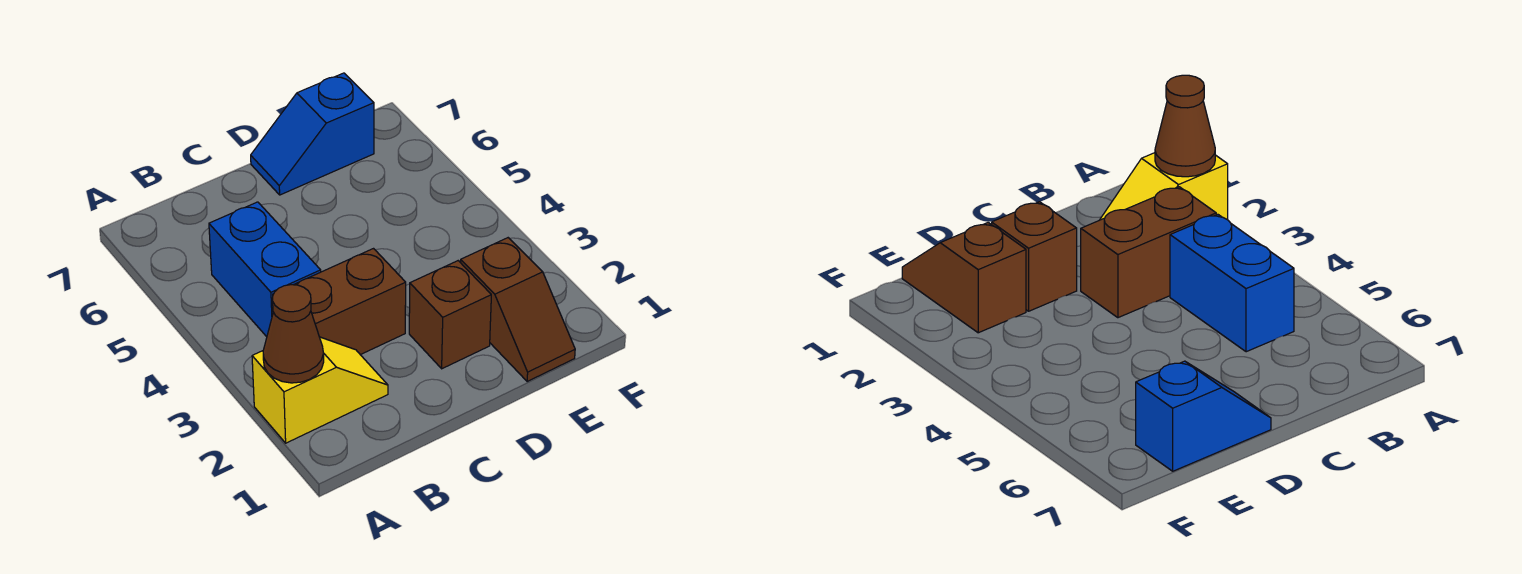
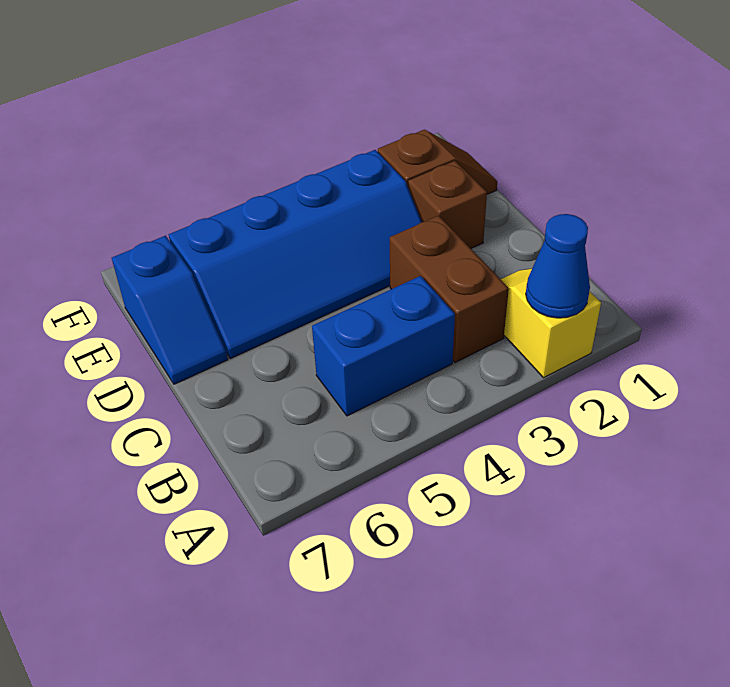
brown 1x1 cone [263,285,324,383] -> blue 1x1 cone [526,214,590,318]
none -> blue 2x4 slope [168,150,422,359]

